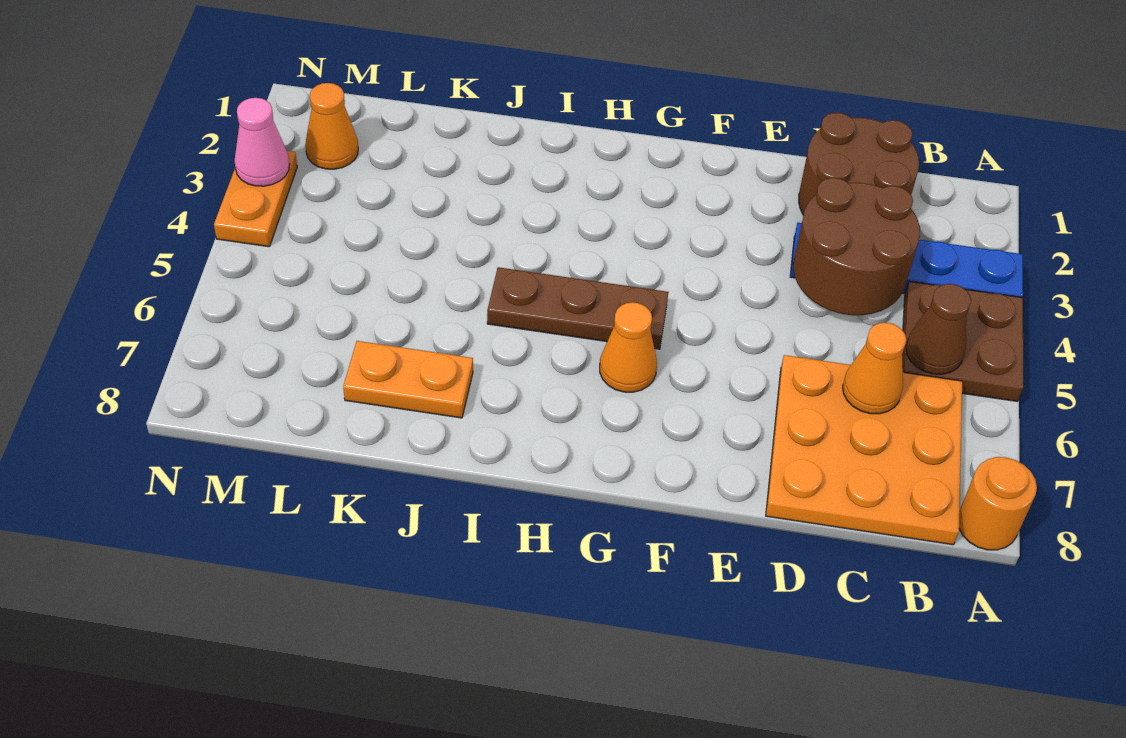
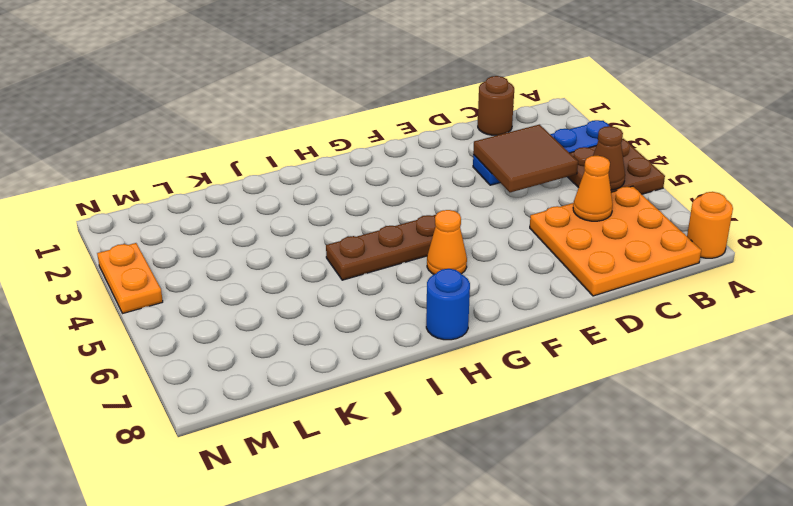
brown 2x2 round brick [799,113,919,215] -> brown 1x1 round brick [478,76,514,135]
brown 2x2 round brick [793,178,920,315] -> brown 2x2 tile [473,124,578,192]
none -> blue 1x1 round brick [426,269,470,340]
orange 1x2 plate [343,341,473,418] -> none
orange 1x1 cone [305,83,358,169] -> none
pink 1x1 cone [234,98,290,186] -> none

